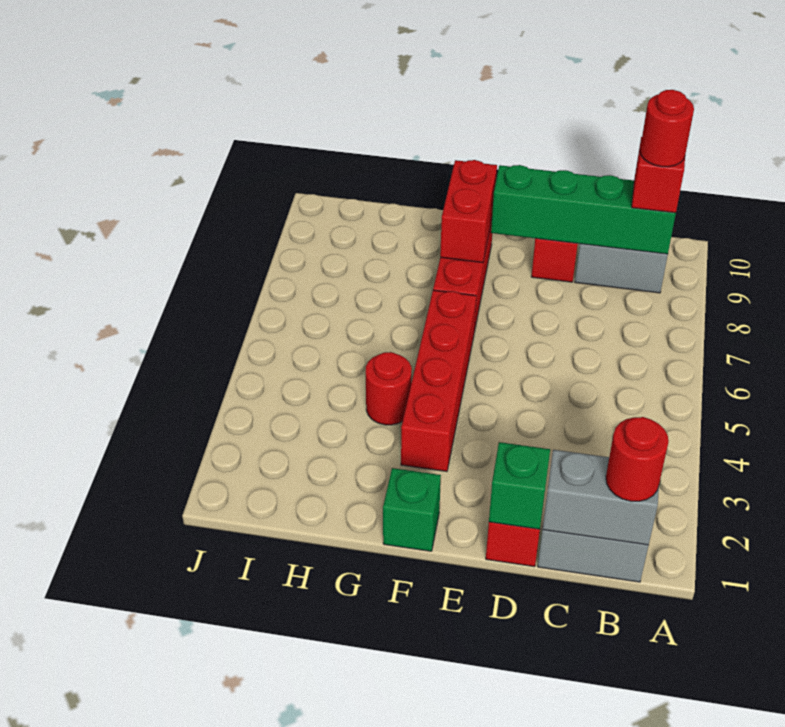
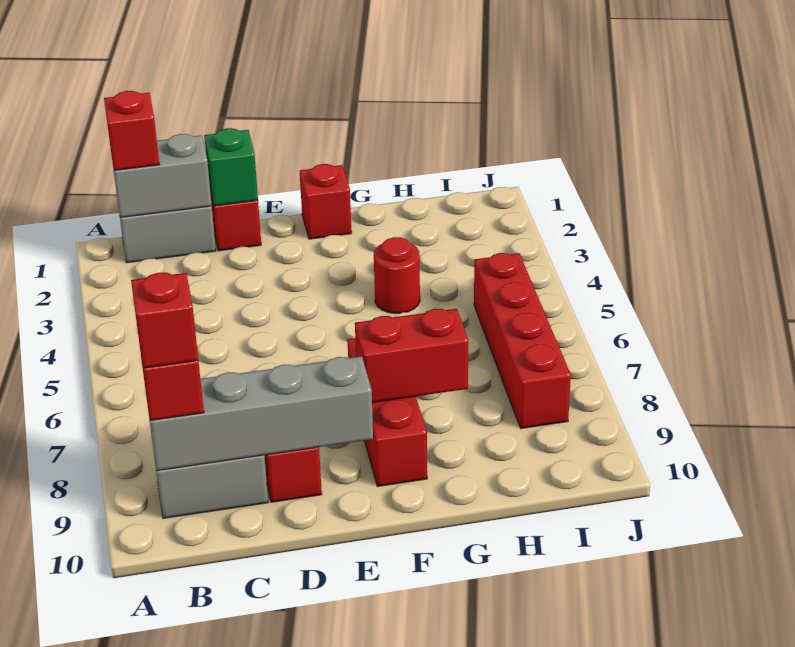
red 1x1 round brick [606,417,669,501] -> red 1x1 brick [104,91,160,170]
green 1x4 brick [491,165,676,254] -> grey 1x4 brick [147,356,373,471]
red 1x1 round brick [640,90,694,167] -> red 1x1 brick [131,273,198,368]
green 1x1 brick [383,468,441,551] -> red 1x1 brick [300,164,352,239]
red 1x4 brick [401,290,476,471] -> red 1x4 brick moved to [474,253,571,428]
red 1x2 brick [440,160,497,263] -> red 1x2 brick turned to [355,309,468,403]

